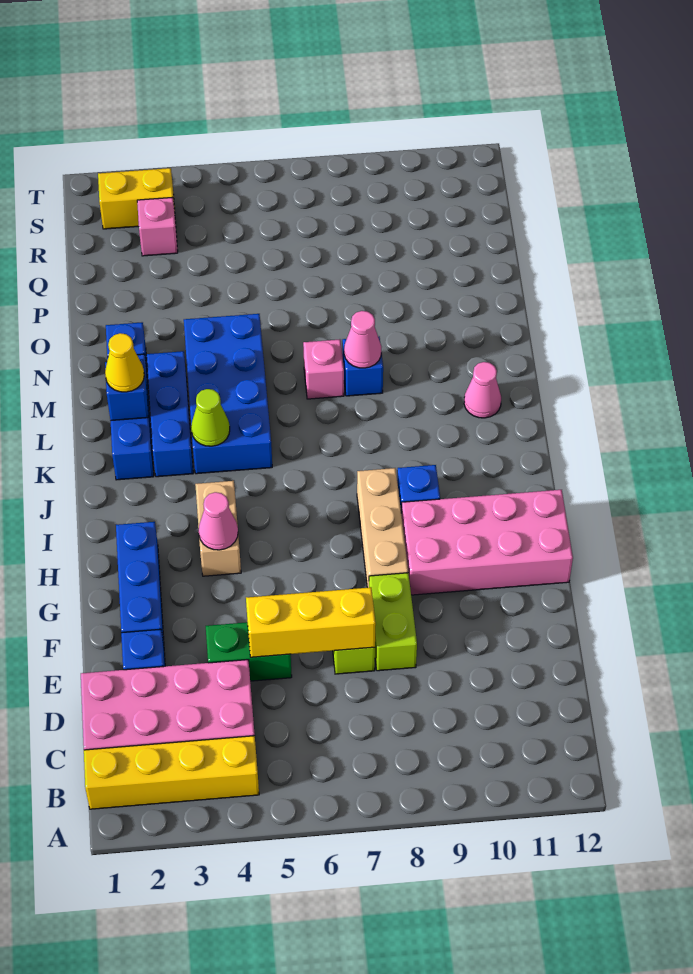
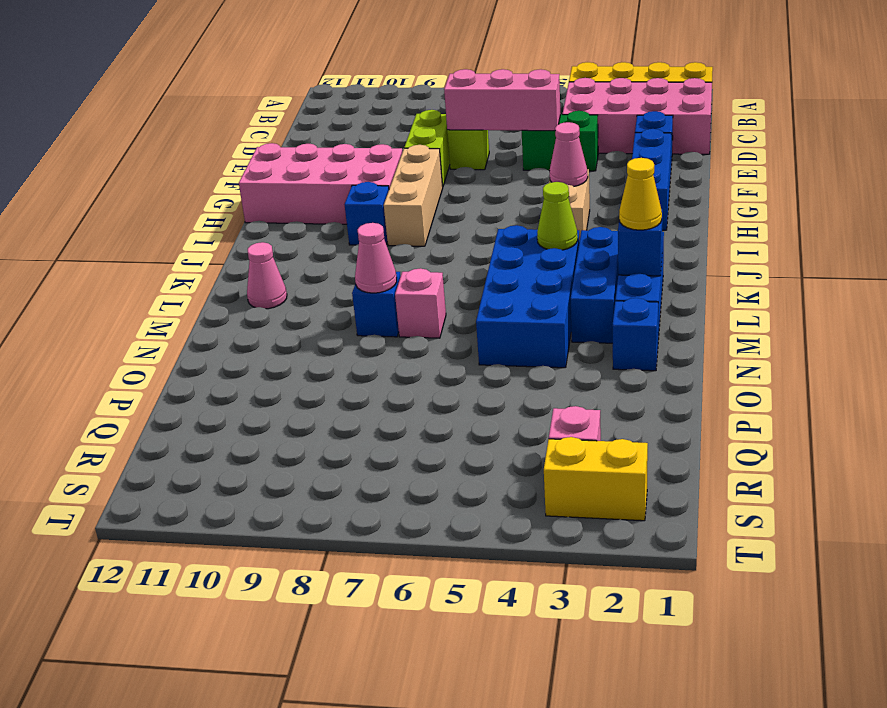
yellow 1x3 brick [246,587,376,657] -> pink 1x3 brick [444,69,561,131]

